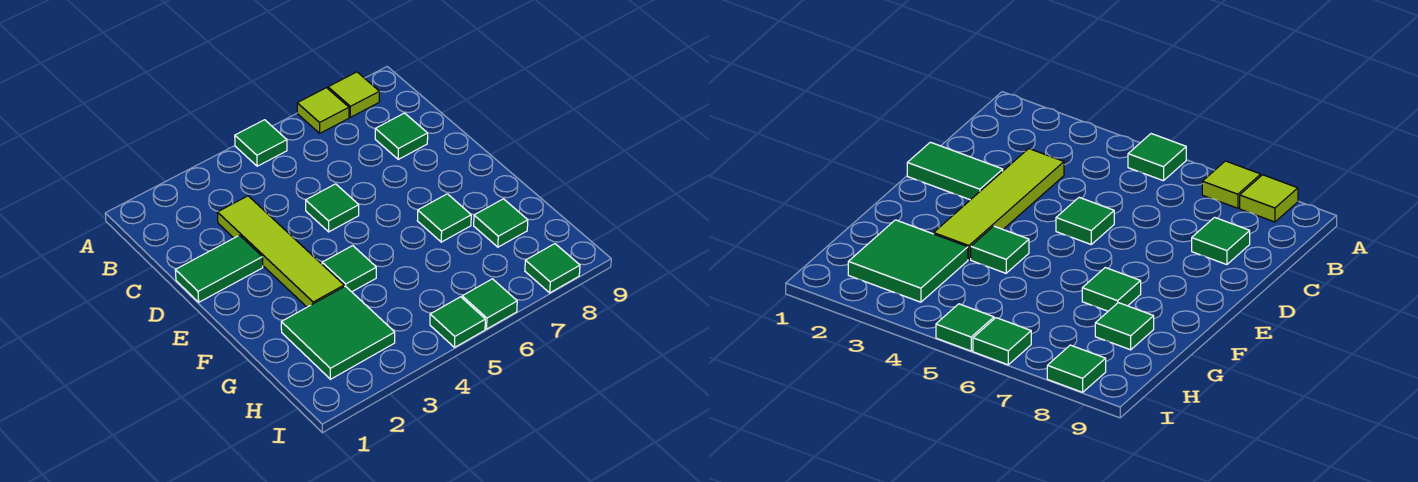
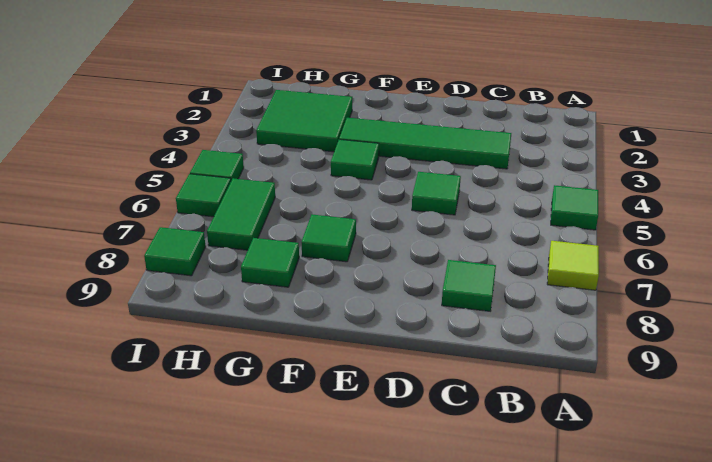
lime 1x1 tile [328,72,380,117] -> none
lime 1x4 tile [217,196,344,307] -> green 1x4 tile [339,118,511,169]
green 1x2 tile [175,235,263,302] -> green 1x2 tile moved to [207,178,275,250]

